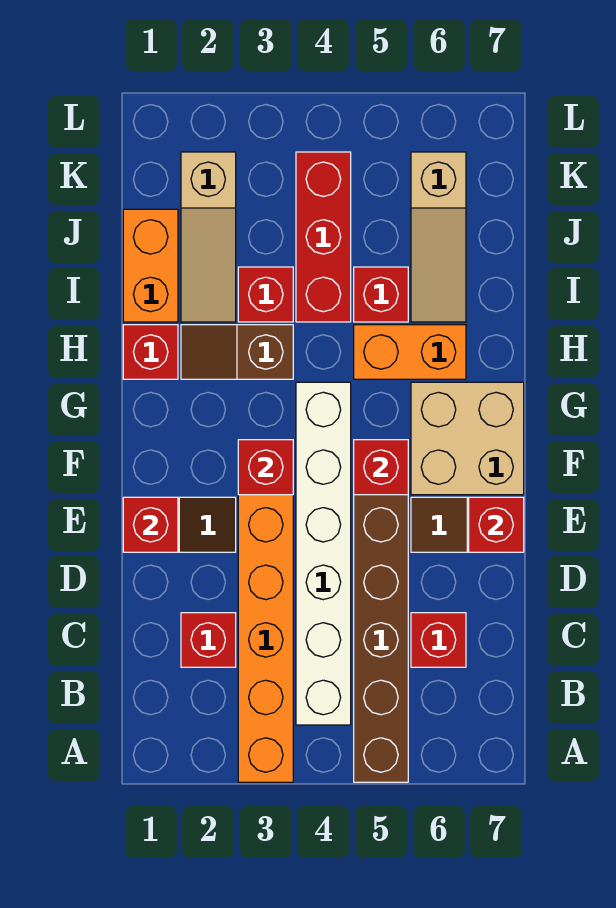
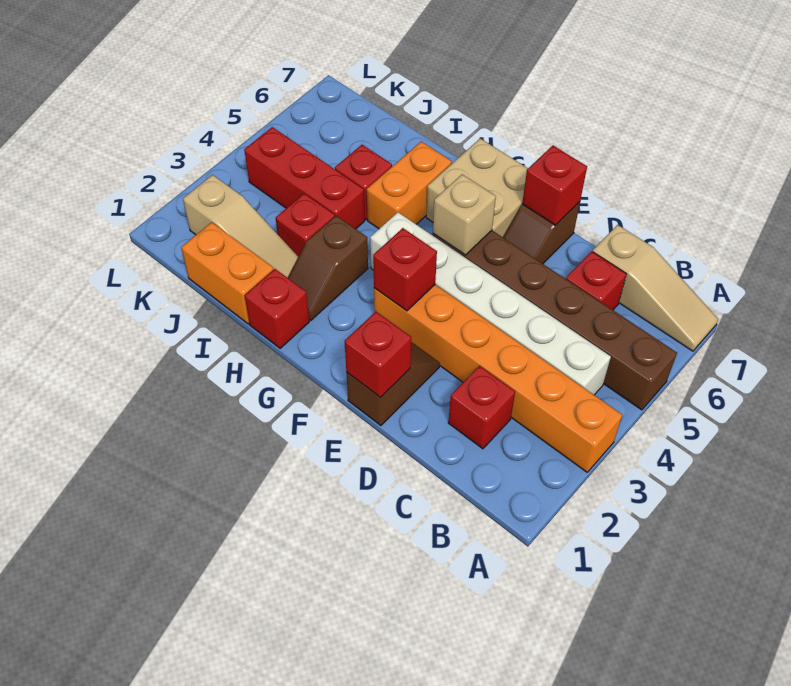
red 1x1 brick [354,440,408,495] -> tan 1x1 brick [433,174,496,255]
tan 1x3 slope [411,152,466,322] -> tan 1x3 slope moved to [593,225,718,351]

